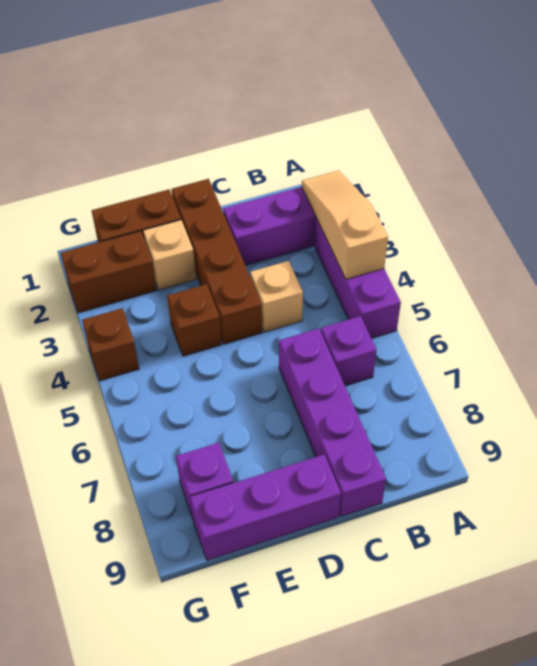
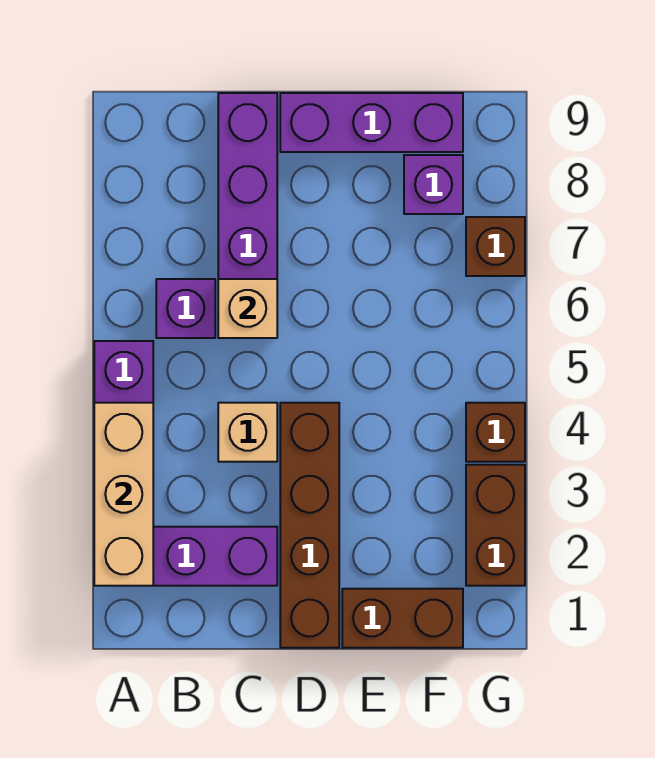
tan 1x3 slope [302,170,388,279] -> tan 1x3 brick [94,403,153,586]
tan 1x1 brick [143,220,196,290] -> tan 1x1 brick moved to [218,279,277,338]
brown 1x1 brick [167,284,222,356] -> brown 1x1 brick moved to [466,217,525,276]
brown 1x2 brick [61,231,157,313] -> brown 1x2 brick turned to [466,465,525,586]

